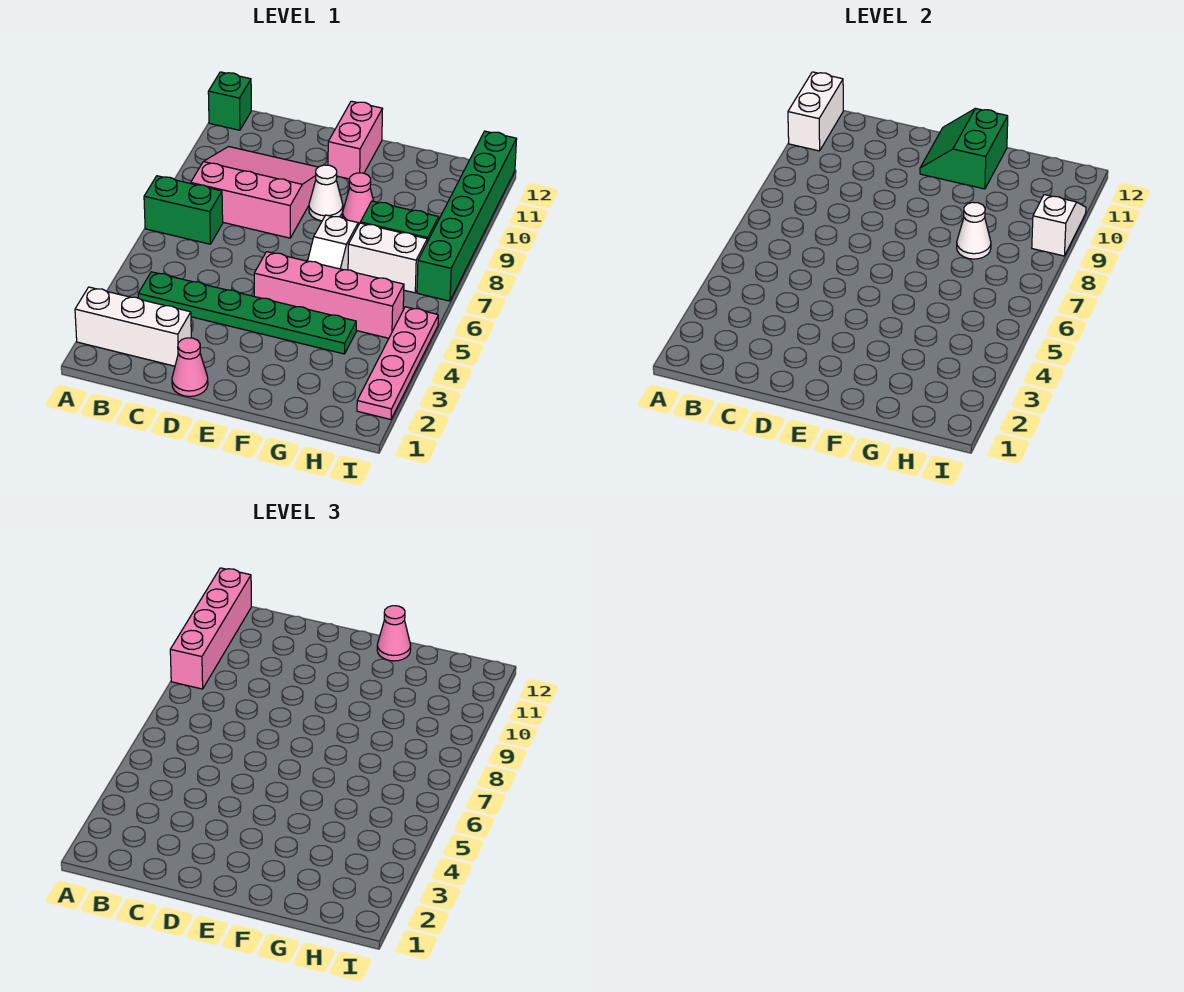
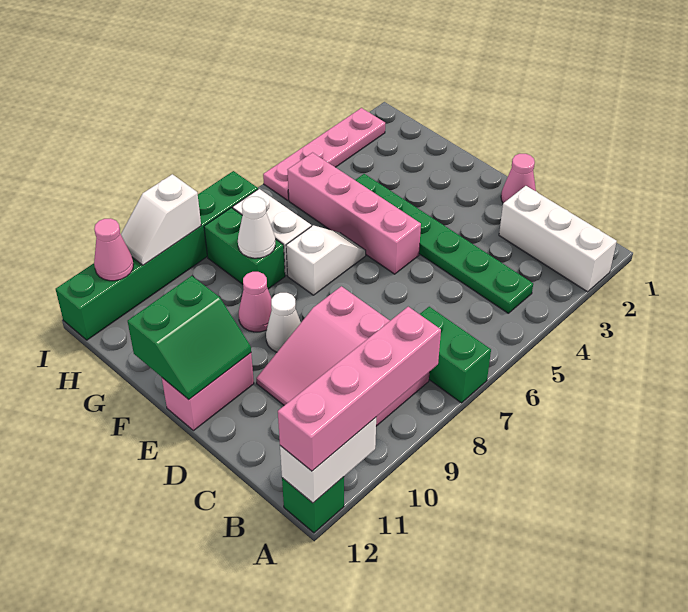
pink 1x1 cone [377,606,411,661] -> pink 1x1 cone moved to [94,218,134,281]

